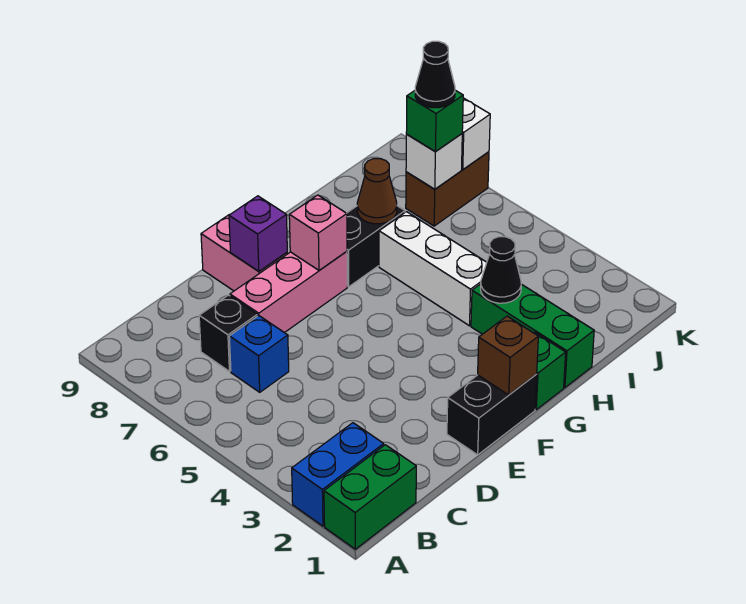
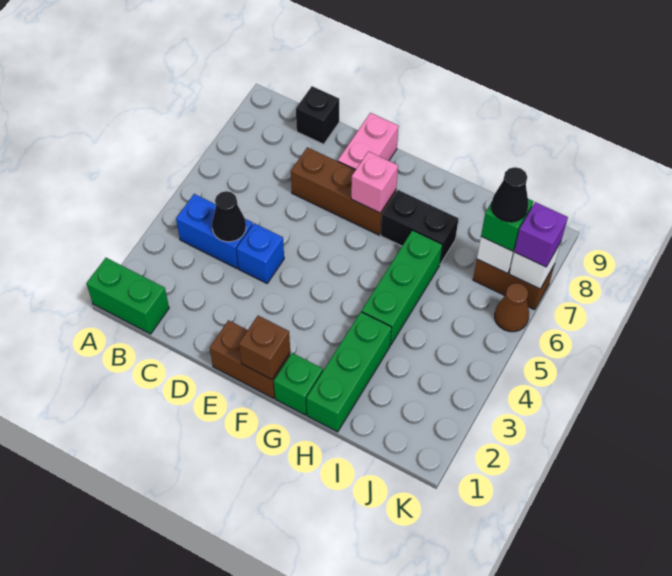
blue 1x2 brick [292,423,384,526] -> blue 1x2 brick moved to [176,194,253,268]
blue 1x1 brick [229,316,289,392] -> blue 1x1 brick moved to [236,223,284,283]
black 1x1 brick [199,295,257,371] -> black 1x1 brick moved to [296,86,339,144]
pink 1x3 brick [230,251,347,333] -> brown 1x3 brick [291,147,396,235]
black 1x2 brick [447,374,537,455] -> brown 1x2 brick [210,320,291,398]
purple 1x1 brick [229,196,287,271] -> purple 1x1 brick moved to [514,202,568,267]
black 1x1 cone [481,237,521,303] -> black 1x1 cone moved to [212,191,246,242]
white 1x3 brick [379,212,487,326] -> green 1x3 brick [362,230,442,345]
brown 1x1 cone [357,159,397,224] -> brown 1x1 cone moved to [495,283,529,332]

